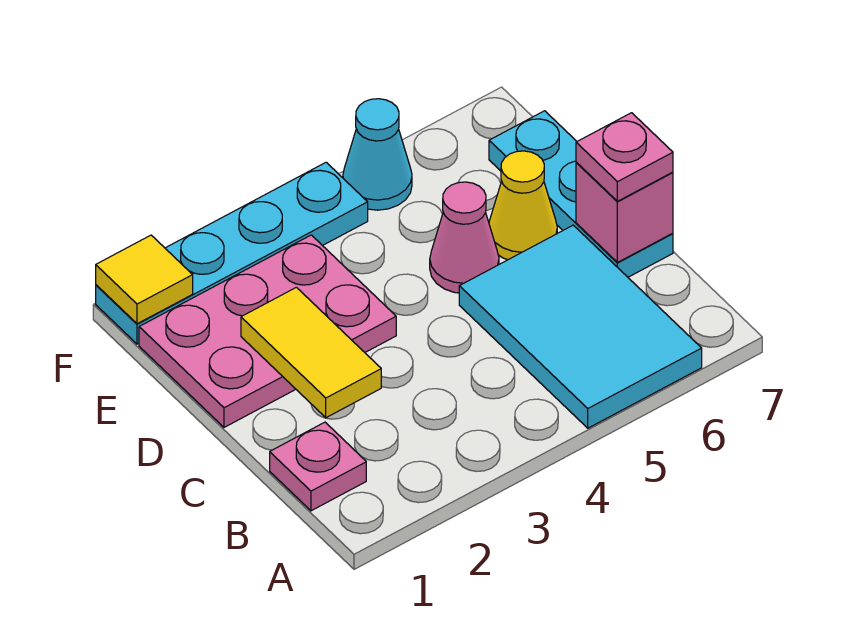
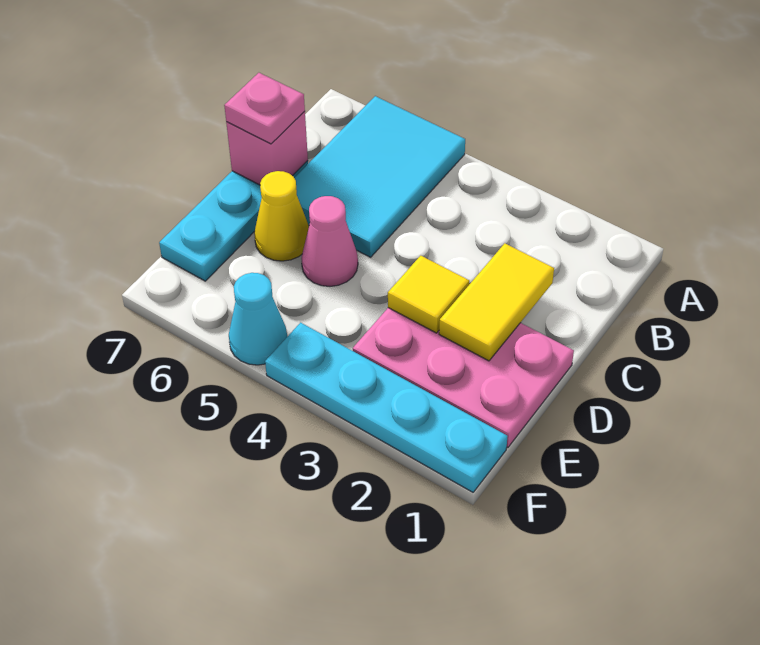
pink 1x1 plate [270,422,366,511] -> none
yellow 1x1 tile [96,235,193,324] -> yellow 1x1 tile moved to [388,256,469,333]

